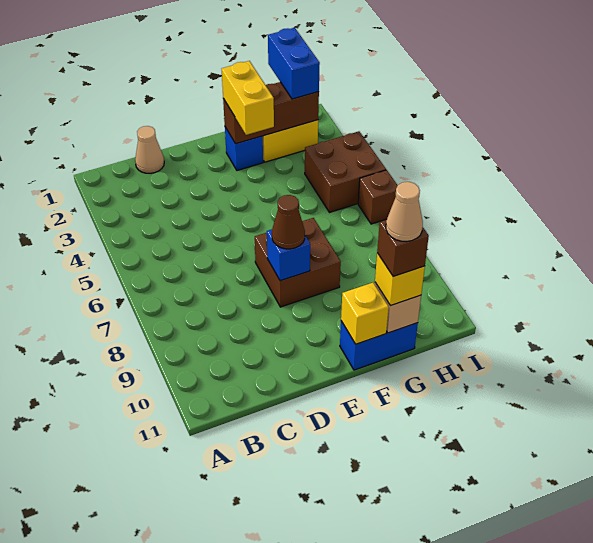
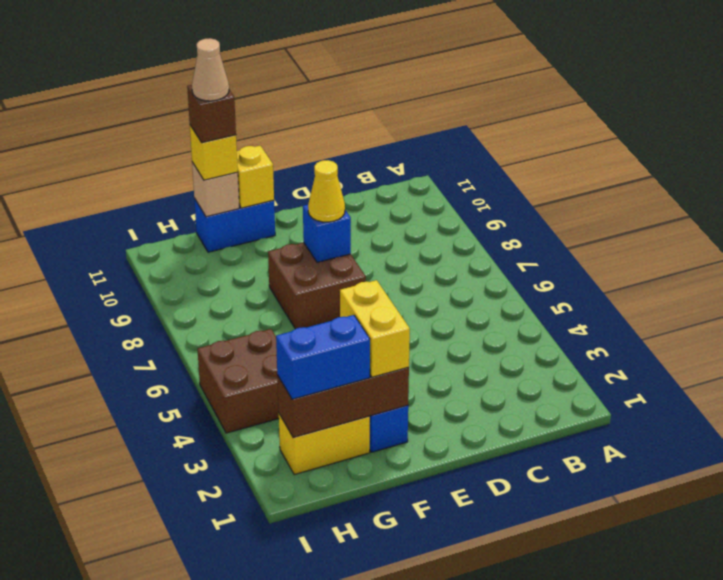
tan 1x1 cone [135,126,164,173] -> none
brown 1x1 cone [272,195,305,249] -> yellow 1x1 cone [308,160,345,222]
blue 1x2 brick [268,28,320,99] -> blue 1x2 brick turned to [276,315,370,399]
brown 1x1 brick [358,170,398,224] -> none

